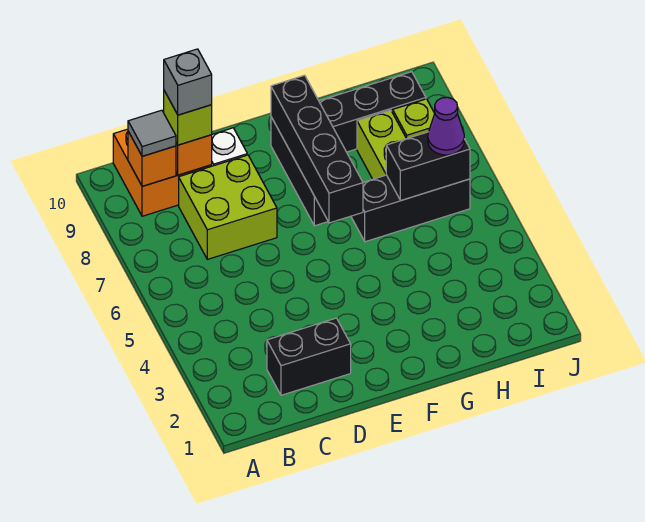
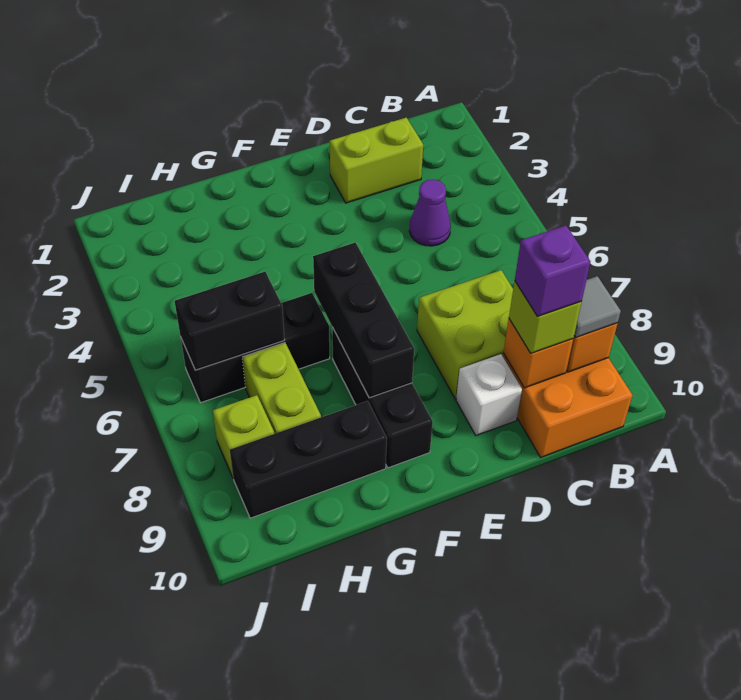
black 1x2 brick [267,318,351,395] -> lime 1x2 brick [330,118,423,203]
grey 1x1 brick [164,49,212,115] -> purple 1x1 brick [515,225,590,317]
black 1x4 brick [271,75,363,223] -> black 1x3 brick [313,242,414,398]
purple 1x1 cone [428,97,464,155] -> purple 1x1 cone moved to [409,180,451,246]

